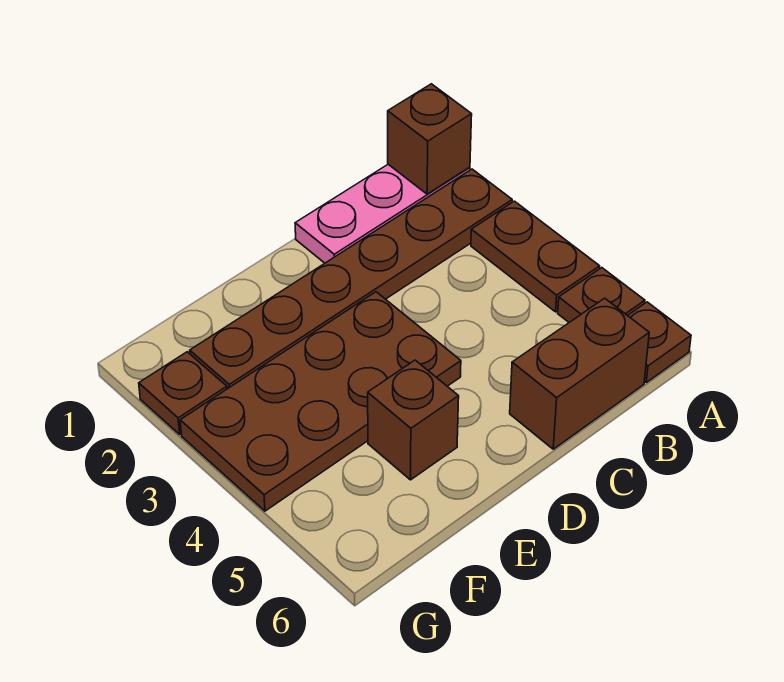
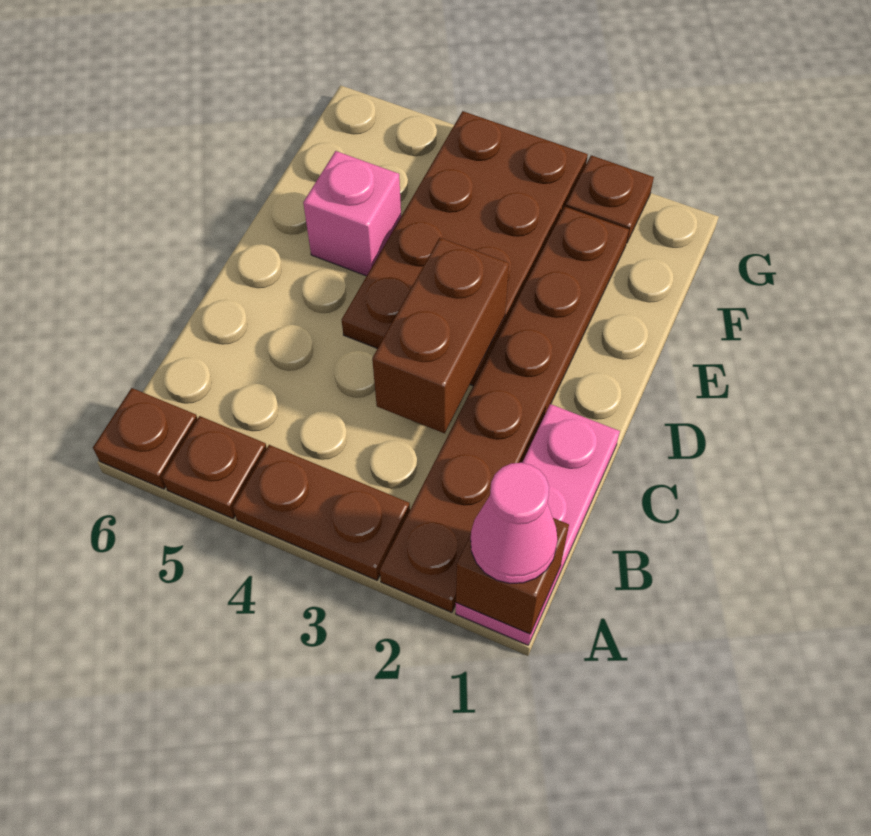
none -> pink 1x1 cone [471,463,558,584]
brown 1x2 brick [510,298,649,449] -> brown 1x2 brick moved to [372,238,509,433]
brown 1x1 brick [368,360,459,480] -> pink 1x1 brick [303,151,401,276]

